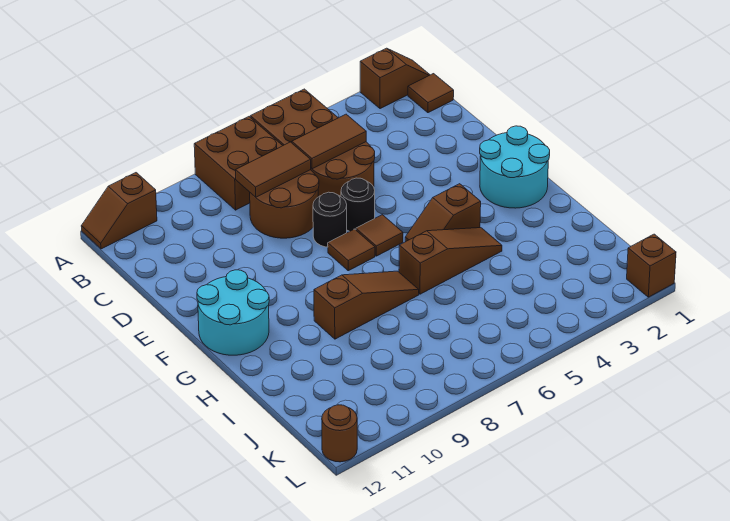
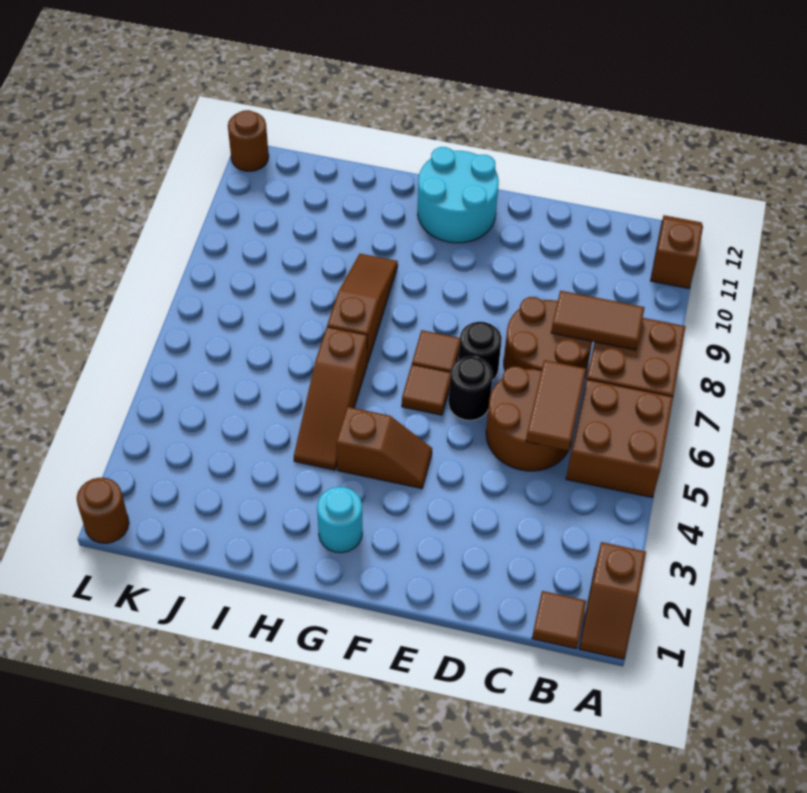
brown 1x2 tile [236,142,311,197] -> brown 1x2 tile turned to [551,291,645,350]
cyan 2x2 round brick [480,126,550,208] -> cyan 1x1 round brick [317,487,362,553]
brown 1x2 slope [405,184,481,242] -> brown 1x2 slope turned to [336,407,432,489]
brown 1x3 slope [314,271,419,339] -> brown 1x3 slope turned to [327,254,398,363]
brown 1x1 brick [627,234,676,297] -> brown 1x1 round brick [77,478,129,543]

